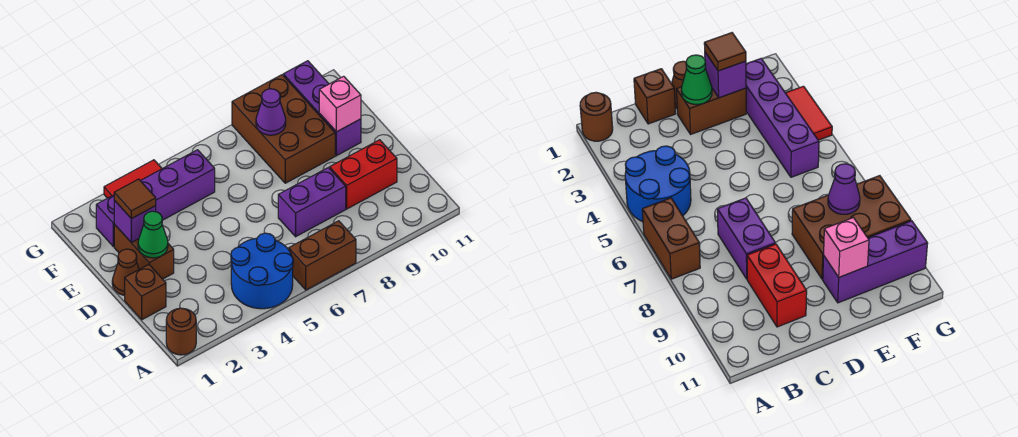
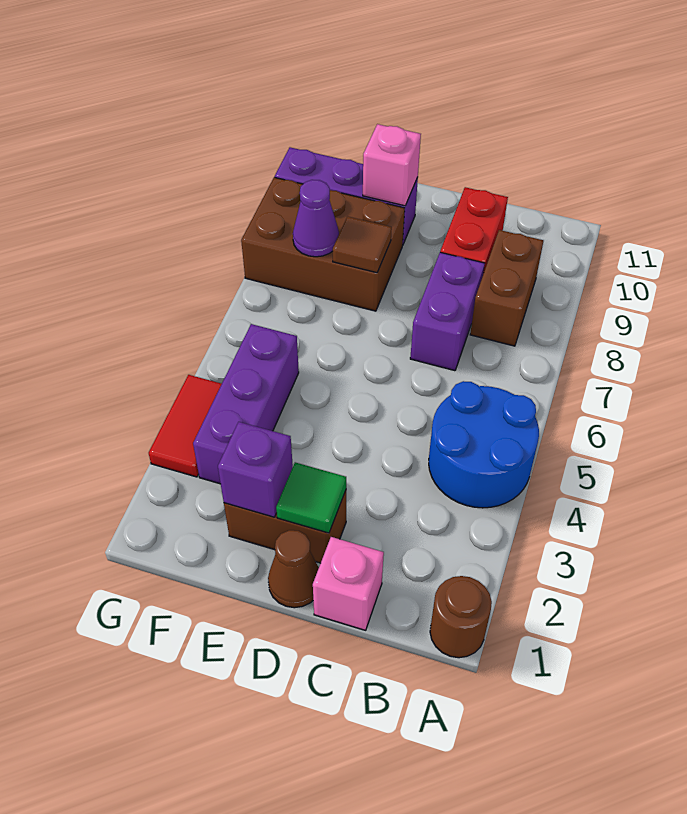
brown 1x2 brick [289,221,356,290] -> brown 1x2 brick moved to [470,230,543,346]
brown 1x1 brick [125,265,166,320] -> pink 1x1 brick [313,537,384,630]
green 1x1 cone [138,211,168,258] -> green 1x1 tile [276,462,346,533]
brown 1x1 tile [114,179,156,219] -> brown 1x1 tile moved to [333,217,392,273]
purple 1x4 brick [96,150,215,247] -> purple 1x3 brick [193,324,299,484]

